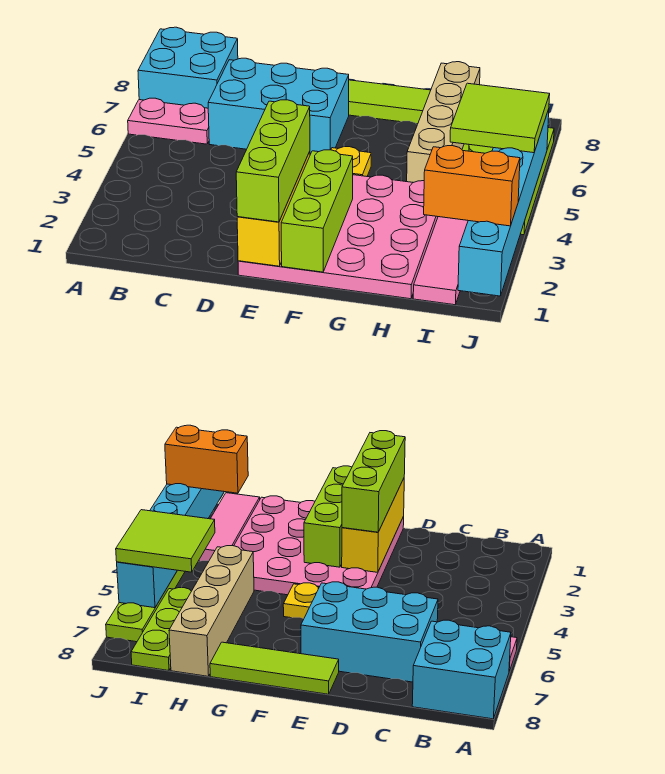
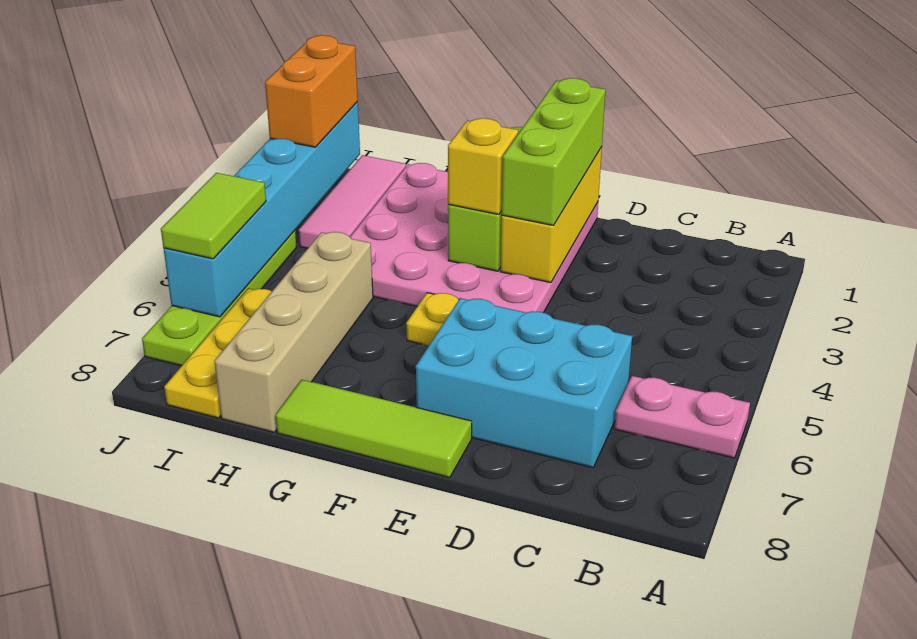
cyan 2x2 brick [138,27,238,108] -> none
none -> yellow 1x1 brick [448,118,518,215]
orange 1x2 brick [424,146,520,226] -> orange 1x2 brick turned to [265,35,358,147]
lime 2x2 tile [450,83,550,153] -> lime 1x2 tile [161,173,266,259]
lime 1x3 plate [131,588,191,671] -> yellow 1x3 plate [164,288,272,418]

